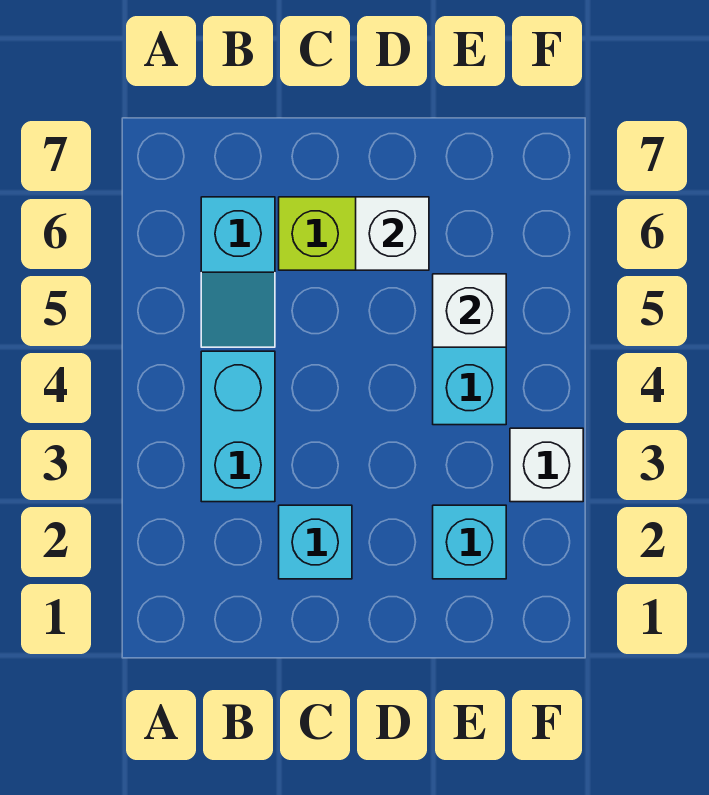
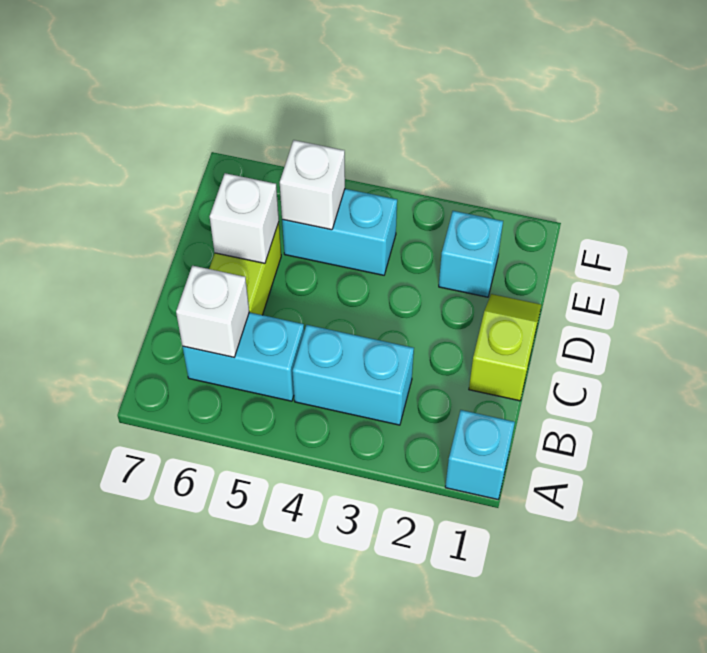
cyan 1x2 slope [201,197,275,347] -> cyan 1x2 brick [183,312,304,401]
none -> lime 1x2 slope [469,294,541,401]
cyan 1x1 brick [279,505,352,579] -> cyan 1x1 brick moved to [445,410,515,500]
white 1x1 brick [510,428,583,502] -> white 1x1 brick moved to [176,266,249,357]

